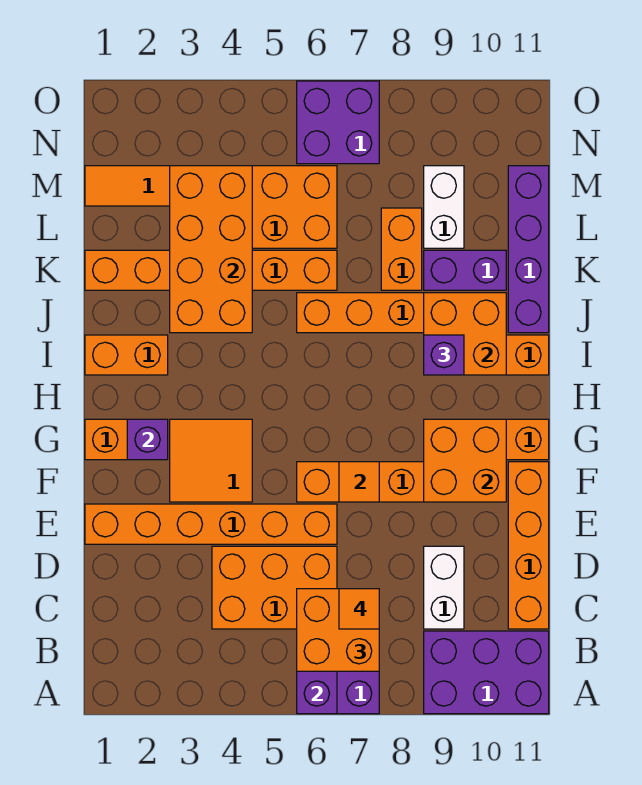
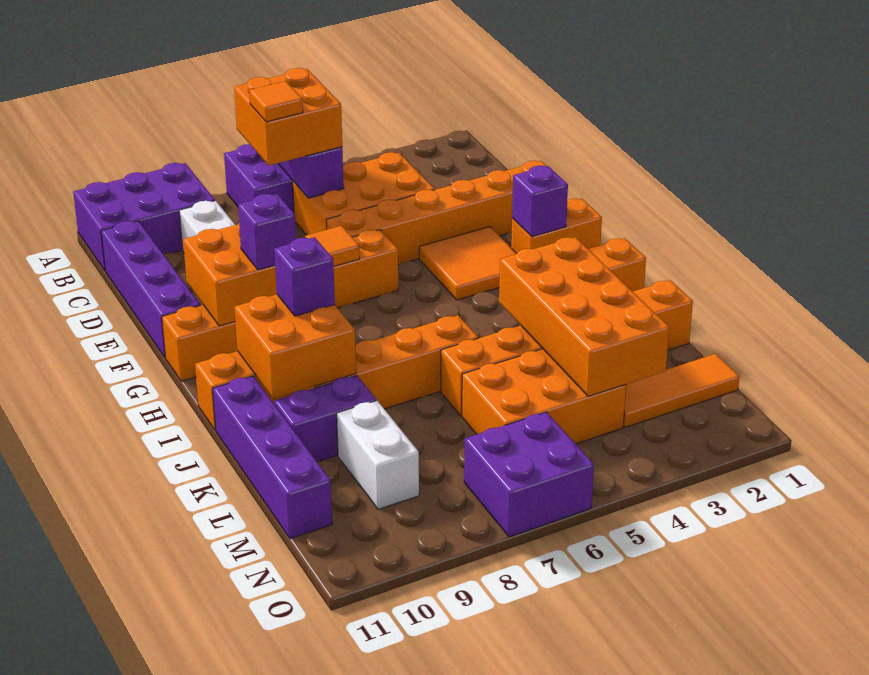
orange 1x4 brick [508,462,549,629] -> purple 1x4 brick [101,221,200,358]
none -> purple 1x1 brick [238,194,296,270]
orange 1x2 brick [381,208,422,290] -> none

